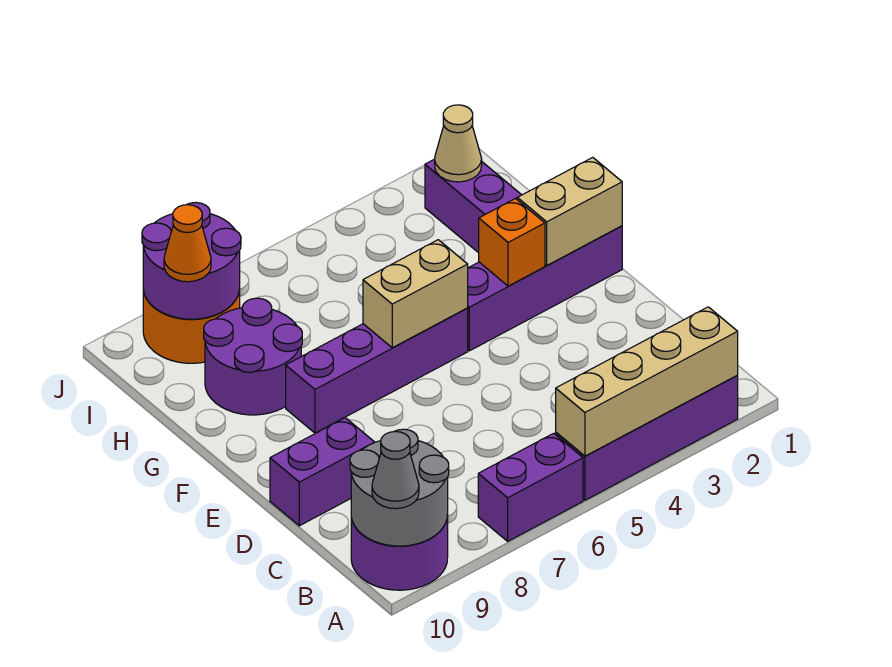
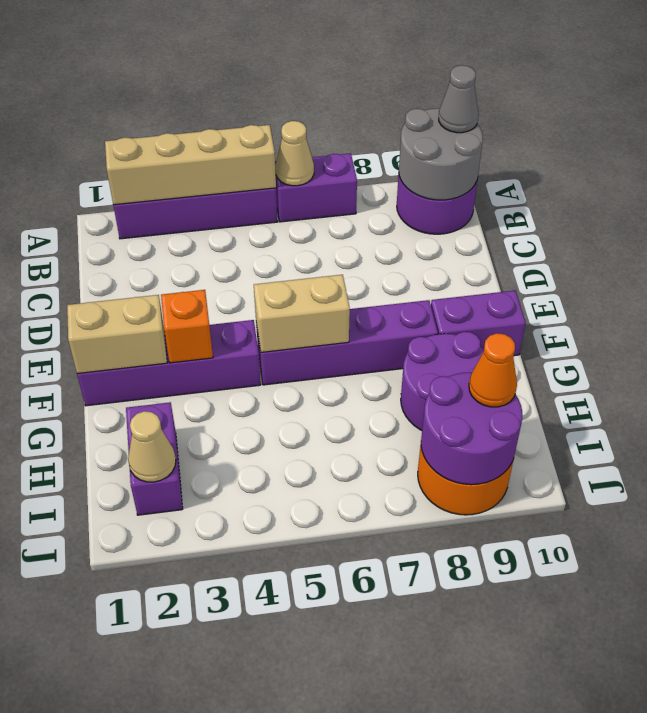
none -> tan 1x1 cone [275,121,314,186]
purple 1x2 brick [270,418,374,526] -> purple 1x2 brick moved to [431,291,526,356]

